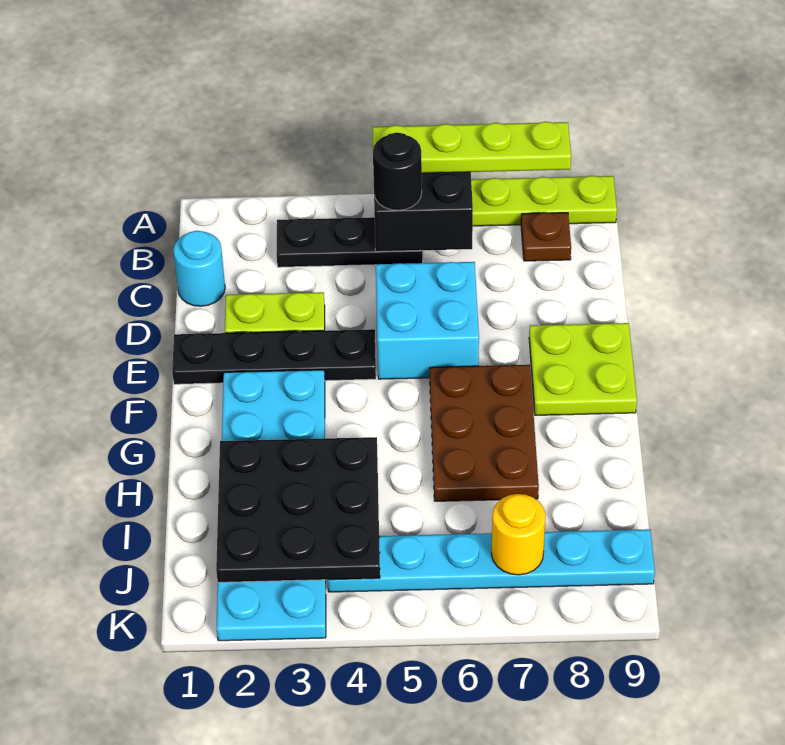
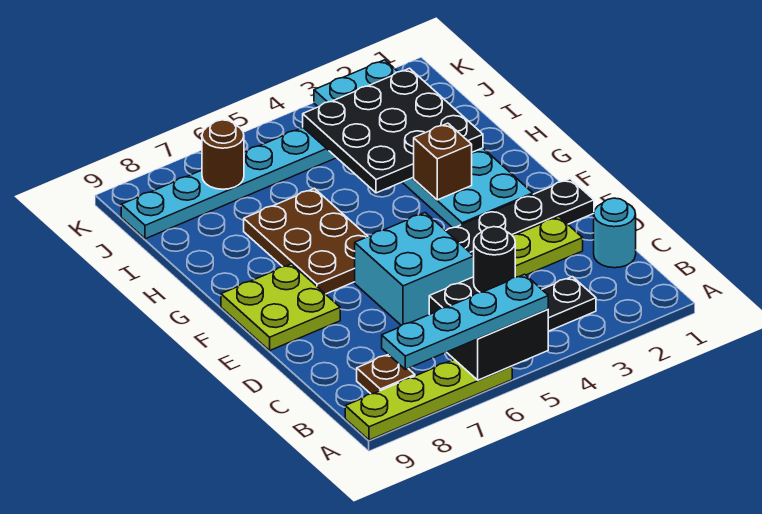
lime 1x4 plate [372,122,571,173] -> cyan 1x4 plate [382,274,548,369]
none -> brown 1x1 brick [414,123,472,200]
yellow 1x1 round brick [491,494,546,575] -> brown 1x1 round brick [202,120,244,189]

